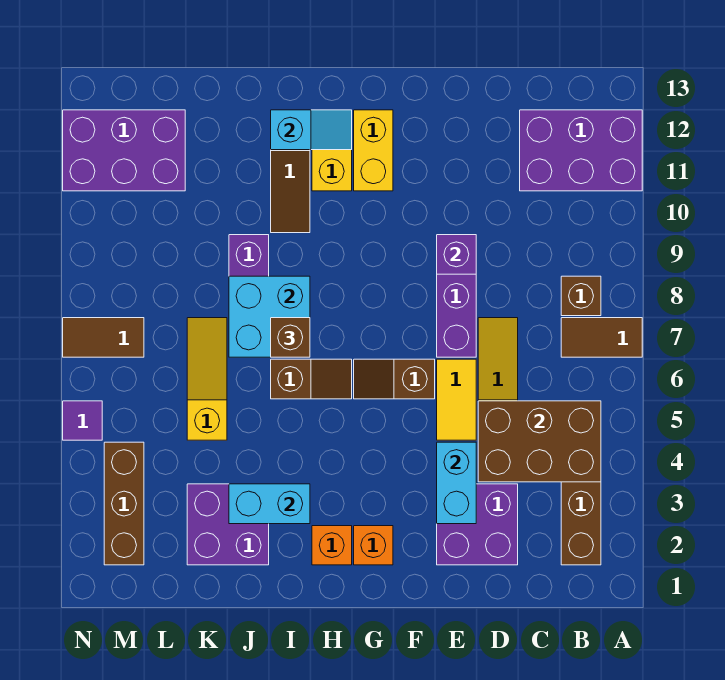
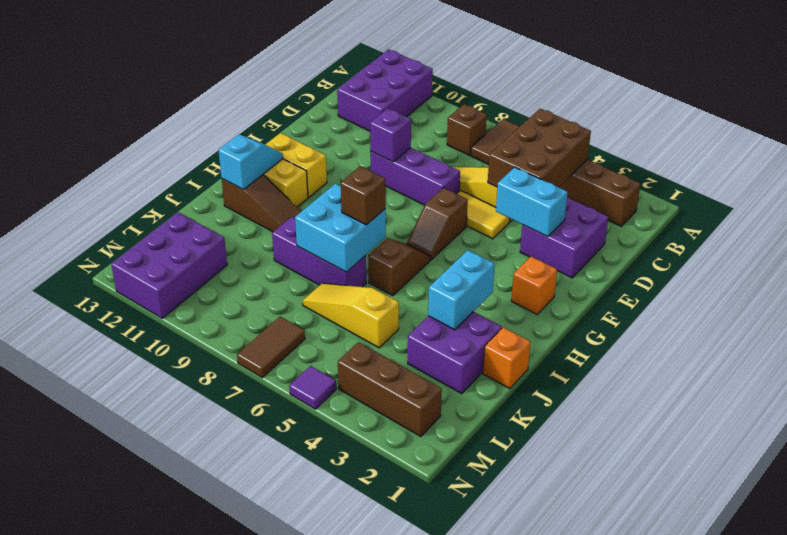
orange 1x1 brick [312,526,352,565] -> orange 1x1 brick moved to [483,327,531,388]

